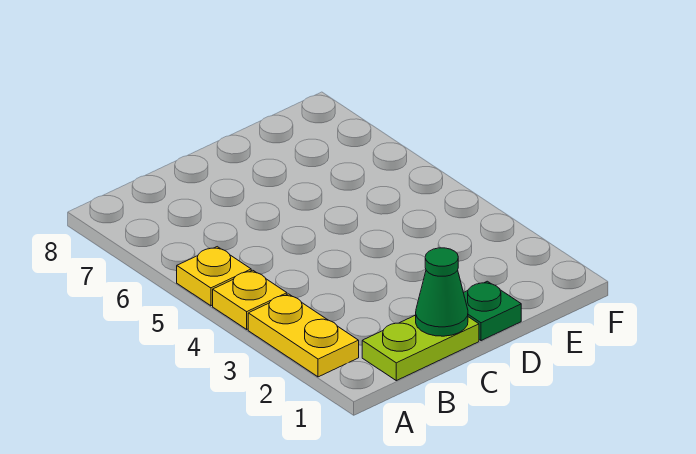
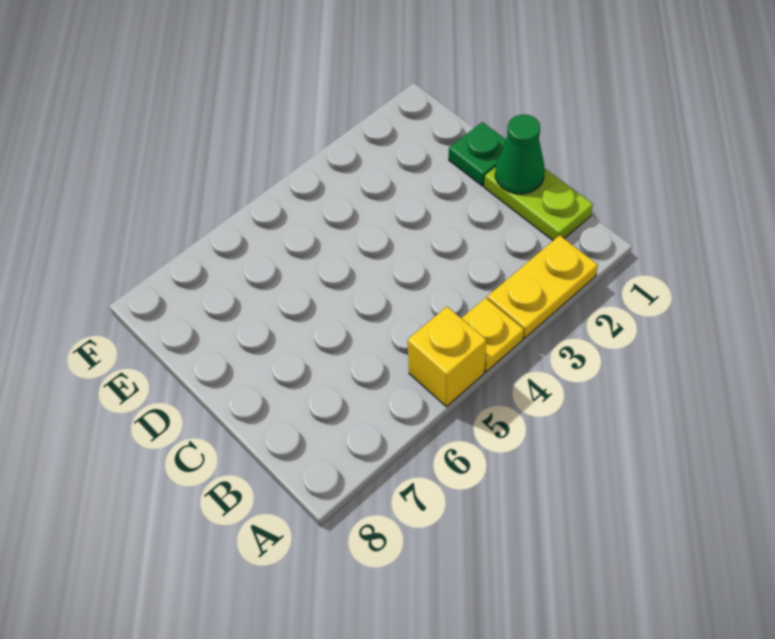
yellow 1x1 plate [177,247,251,306] -> yellow 1x1 brick [408,307,486,407]

